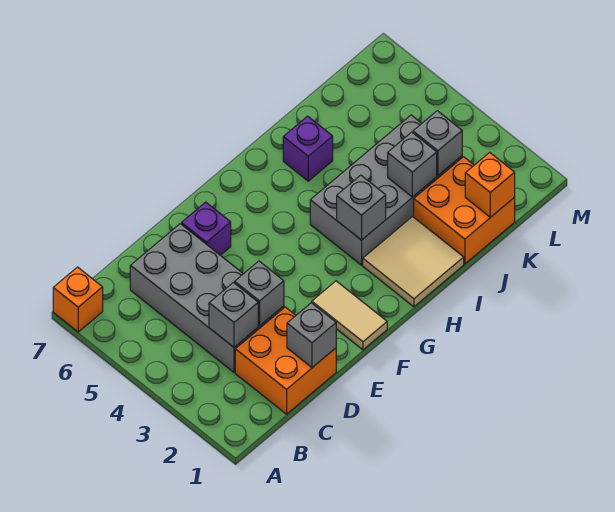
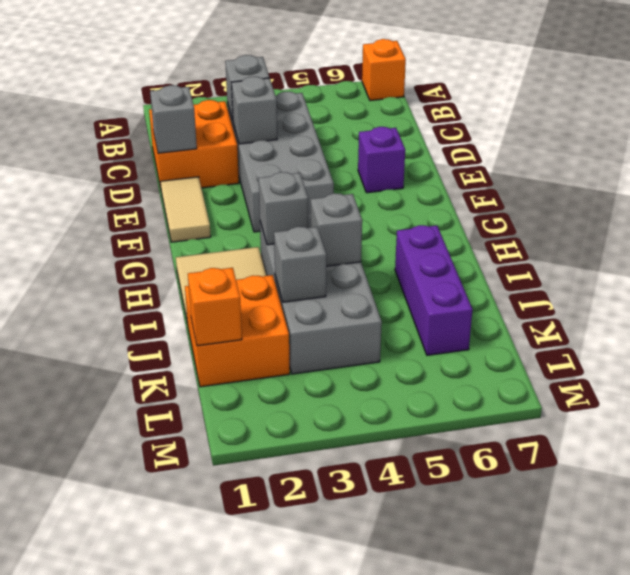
grey 2x4 brick [130,224,284,372] -> grey 2x4 brick turned to [227,92,334,232]
tan 1x2 tile [312,281,387,350] -> tan 1x2 tile turned to [161,177,211,242]
purple 1x1 brick [283,116,333,181] -> purple 1x3 brick [395,225,473,355]
grey 1x1 brick [413,111,462,175] -> grey 1x1 brick moved to [311,193,362,266]

